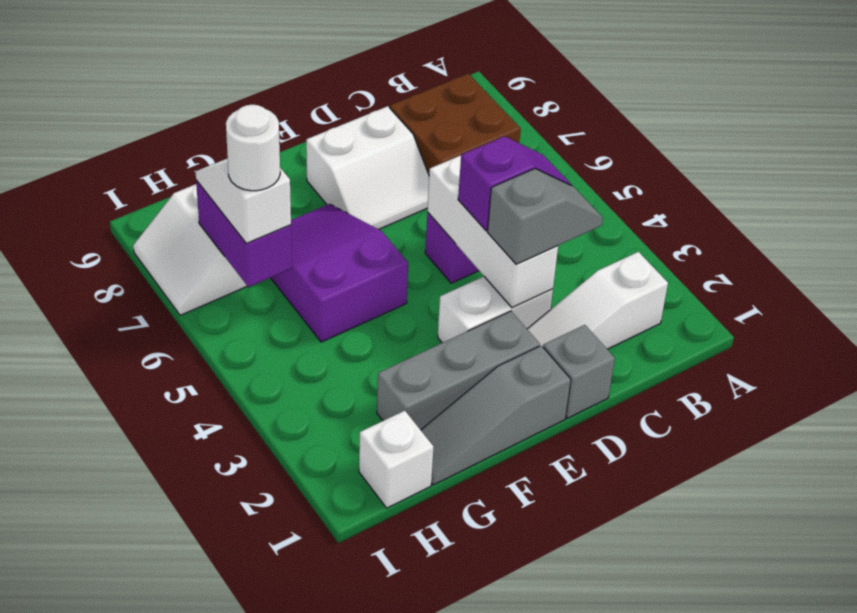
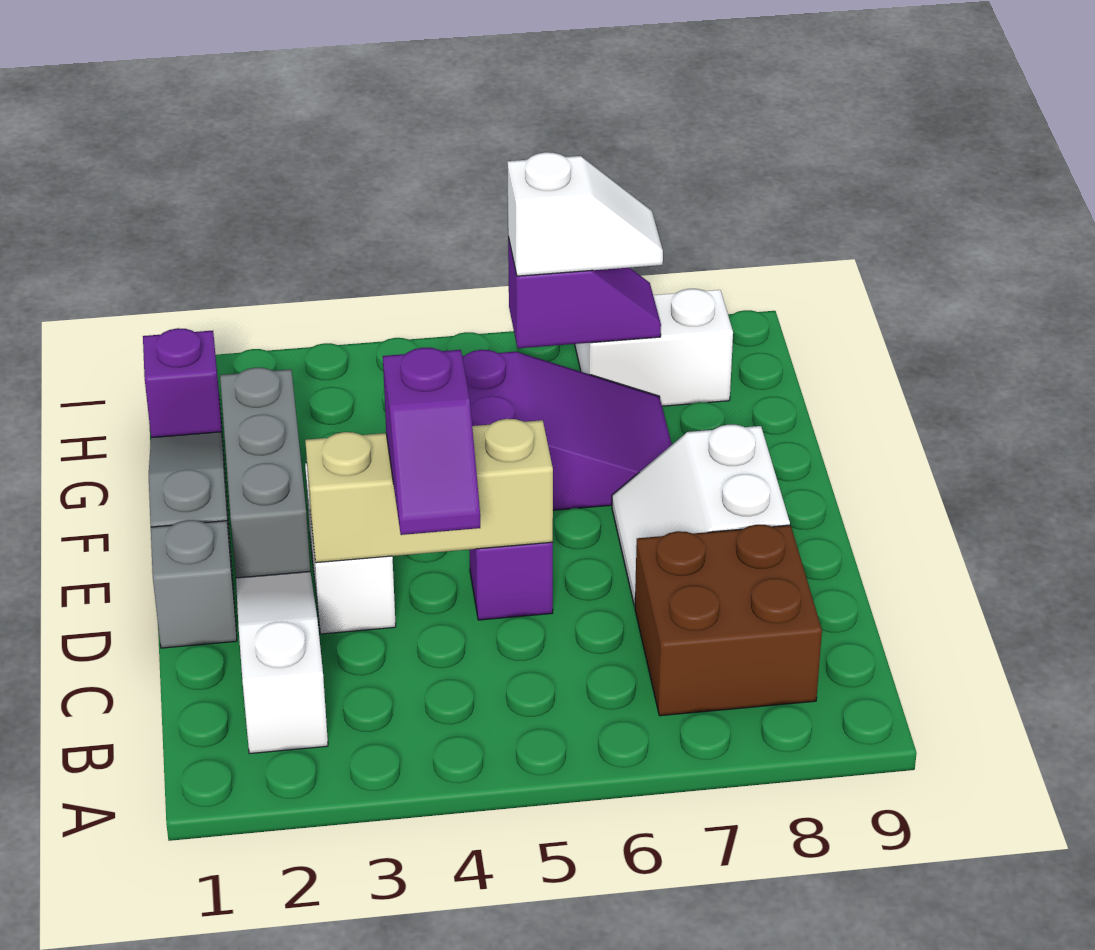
grey 1x2 slope [487,169,603,264] -> none
white 1x3 brick [427,155,558,308] -> tan 1x3 brick [305,419,553,563]
white 1x1 brick [359,411,433,508] -> purple 1x1 brick [143,328,222,437]
purple 1x2 brick [196,180,292,287] -> purple 1x2 slope [508,237,661,348]
white 1x1 round brick [226,105,280,191] -> none

